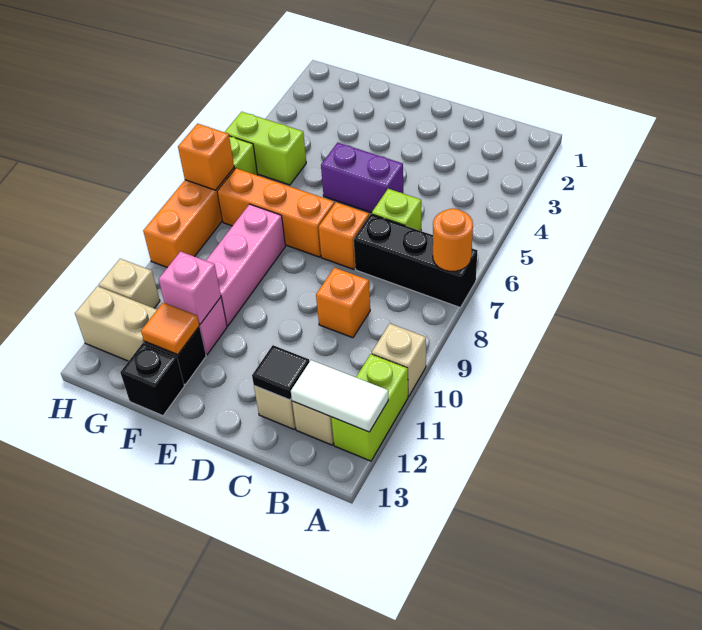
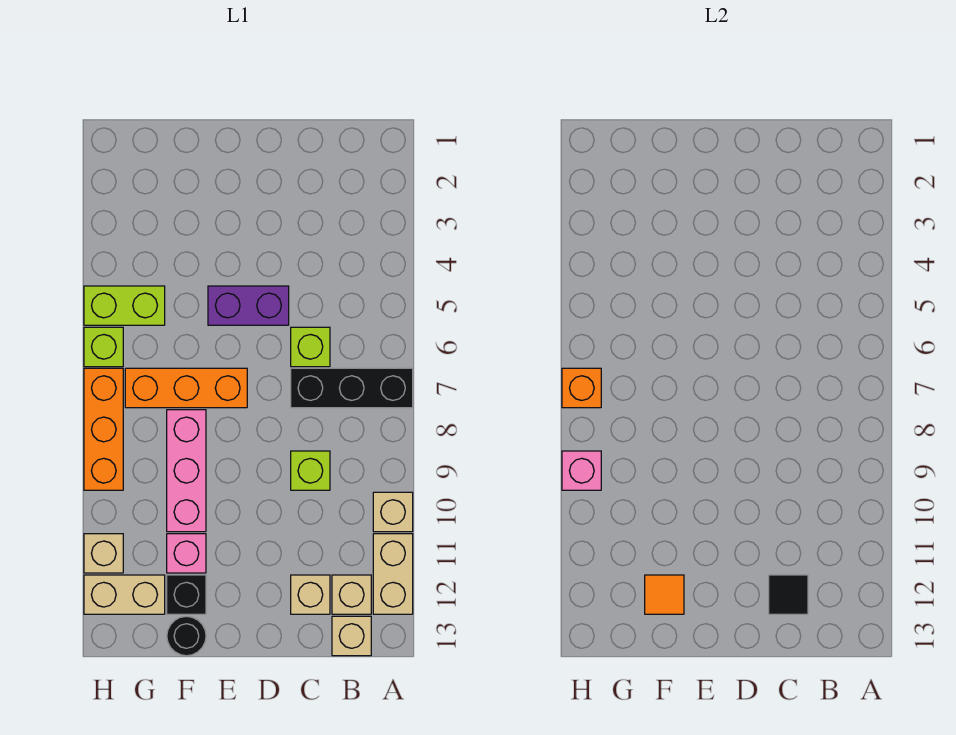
orange 1x1 round brick [433,209,473,271] -> none
lime 1x2 brick [331,354,408,461] -> tan 1x2 brick [373,534,413,614]
white 1x2 tile [291,360,388,432] -> none
none -> tan 1x1 brick [332,616,371,656]
orange 1x1 brick [316,268,370,338] -> lime 1x1 brick [291,451,330,490]
orange 1x1 brick [319,202,369,269] -> none
pink 1x1 brick [159,252,221,324] -> pink 1x1 brick moved to [562,451,601,490]
black 1x1 brick [120,343,184,416] -> black 1x1 round brick [167,616,206,656]

